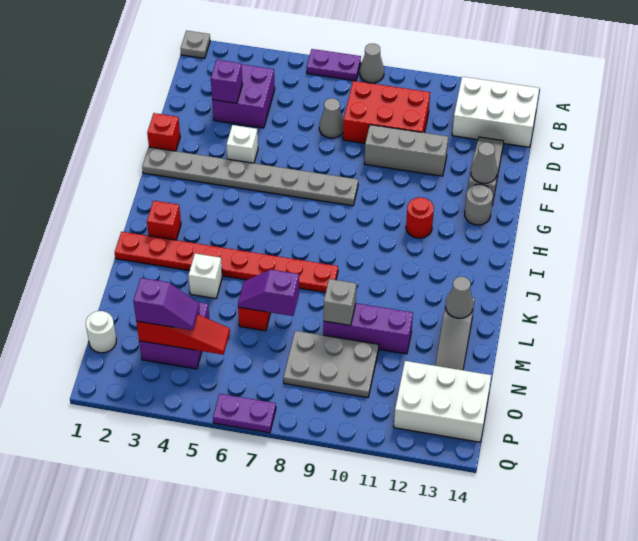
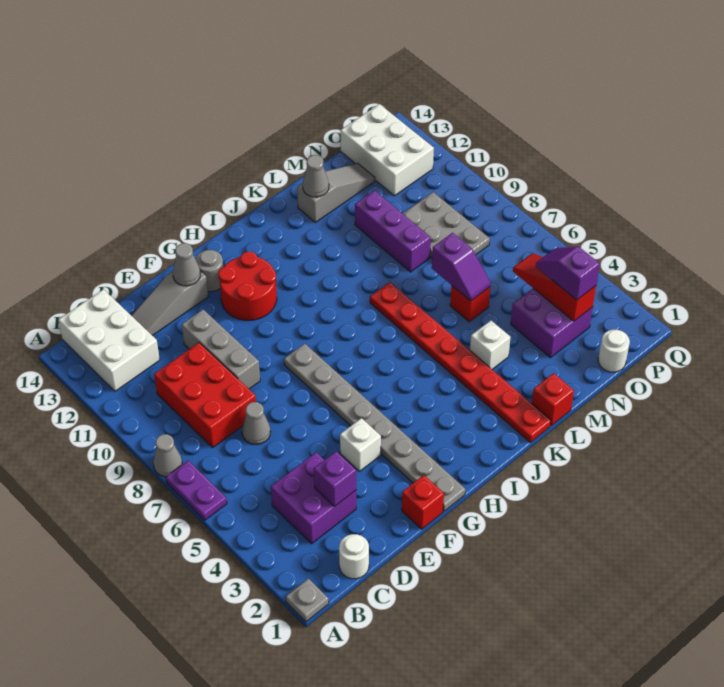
none -> white 1x1 round brick [339,534,369,579]
red 1x1 round brick [406,197,434,238] -> red 2x2 round brick [218,252,277,321]
red 1x1 brick [147,201,181,240] -> red 1x1 brick moved to [532,373,574,426]
grey 1x1 brick [324,279,356,325] -> none
purple 1x2 plate [213,394,276,433] -> none

